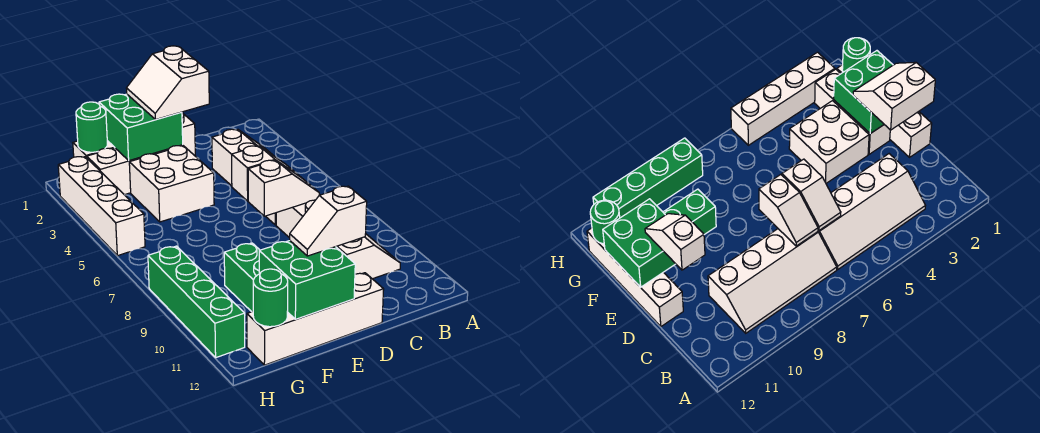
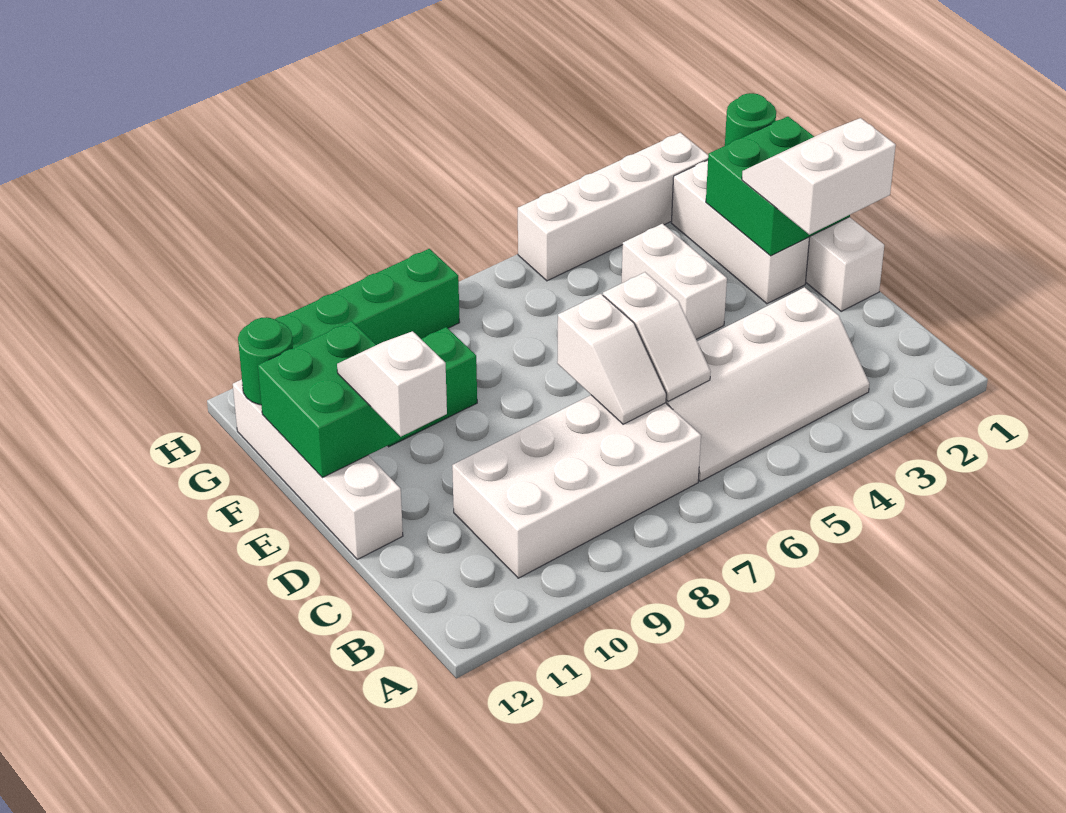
white 2x4 slope [276,200,400,279] -> white 2x4 brick [452,395,701,578]
white 2x2 brick [129,146,214,222] -> white 1x2 brick [622,224,727,339]

